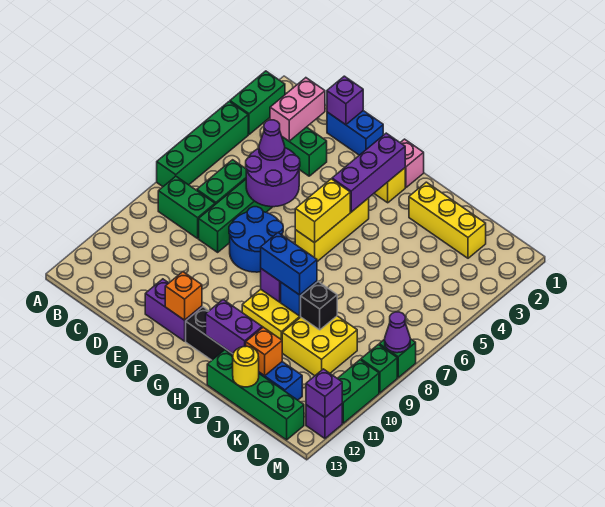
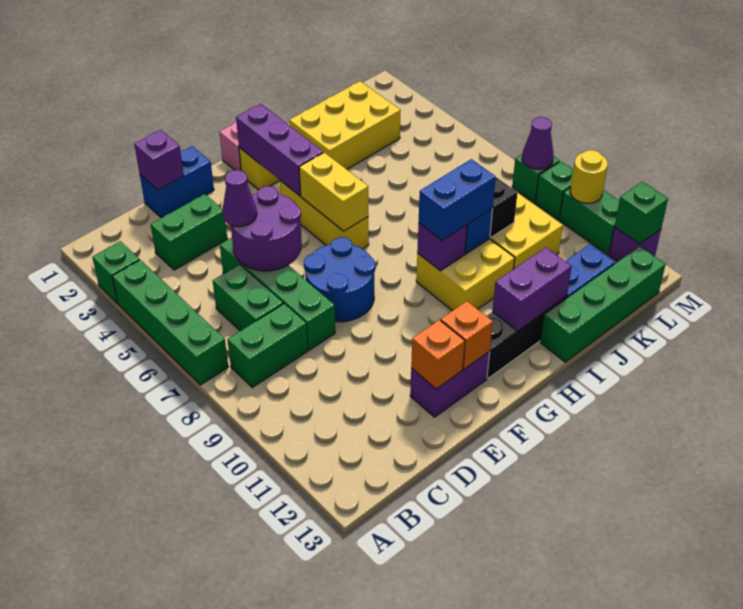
green 1x2 brick [230,71,285,134] -> green 1x1 brick [92,241,139,303]
pink 1x2 brick [270,78,325,141] -> none
yellow 1x3 brick [409,182,486,258] -> yellow 2x3 brick [289,81,401,169]
orange 1x1 brick [246,327,282,376] -> orange 1x1 brick moved to [411,320,465,389]
yellow 1x1 round brick [233,346,259,387] -> yellow 1x1 round brick moved to [570,150,608,203]
purple 1x1 brick [306,369,342,417] -> green 1x1 brick [615,182,668,244]

